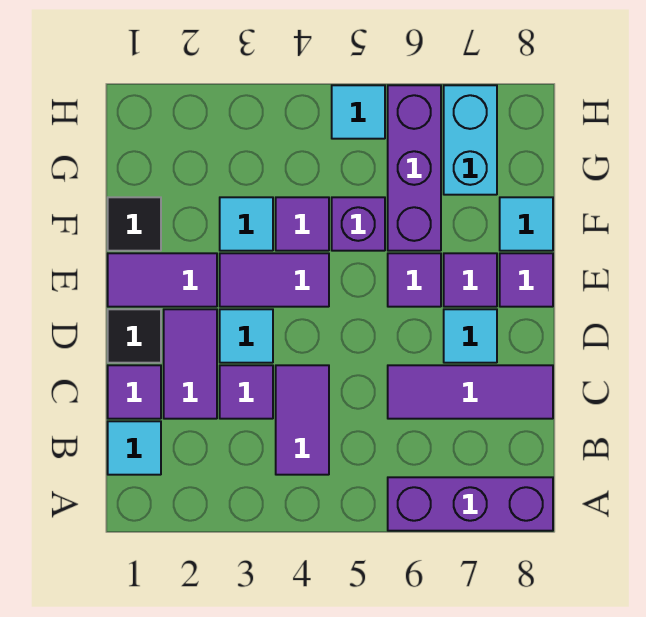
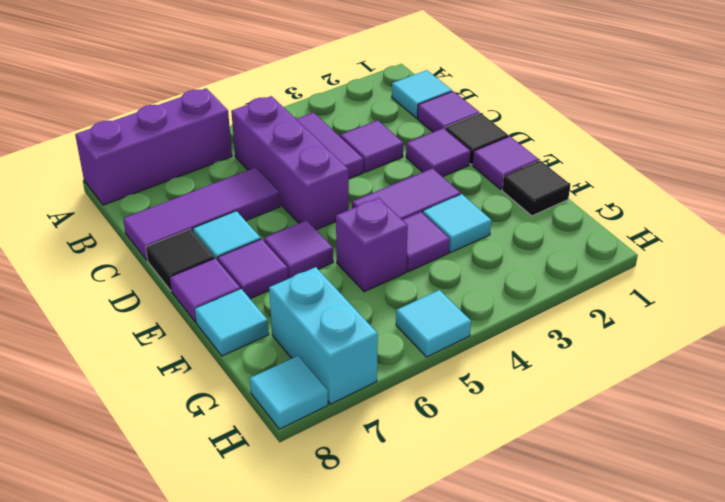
purple 1x2 tile [164,309,217,419] -> purple 1x1 tile [406,128,470,177]
cyan 1x1 tile [220,309,273,363] -> cyan 1x1 tile moved to [250,356,328,429]
none -> black 1x1 tile [146,229,214,291]
purple 1x2 tile [108,253,217,307] -> purple 1x1 tile [473,136,539,189]
purple 1x3 brick [388,85,441,251] -> purple 1x3 brick moved to [231,96,349,230]

